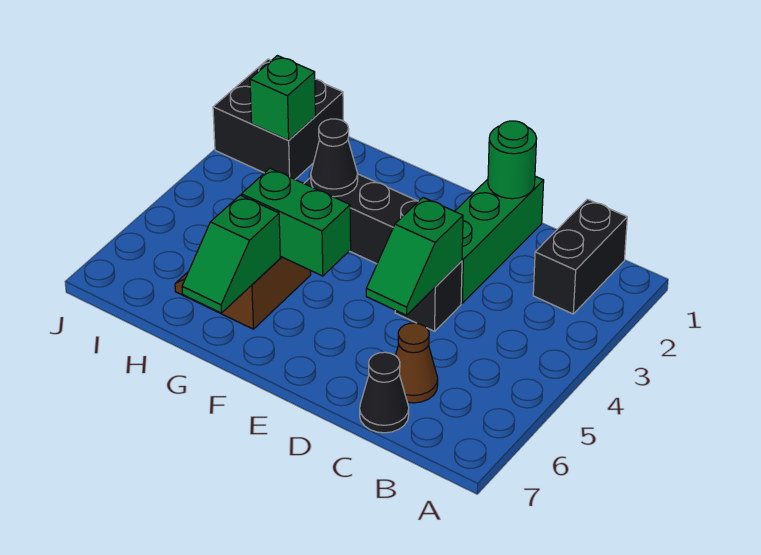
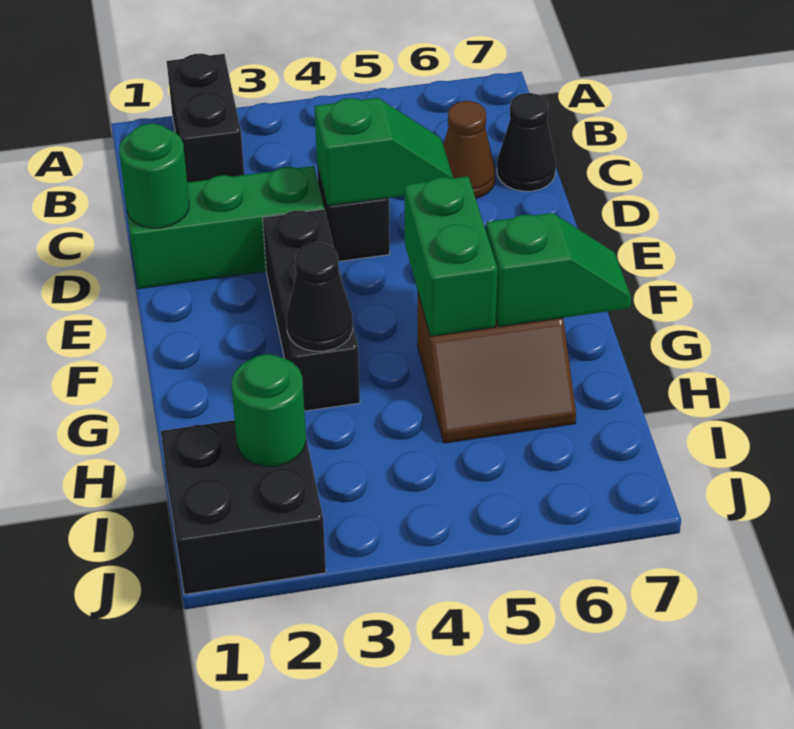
black 1x2 brick [533,199,627,314] -> black 1x2 brick turned to [167,54,244,182]
green 1x1 brick [250,56,315,140] -> green 1x1 round brick [232,354,306,467]

